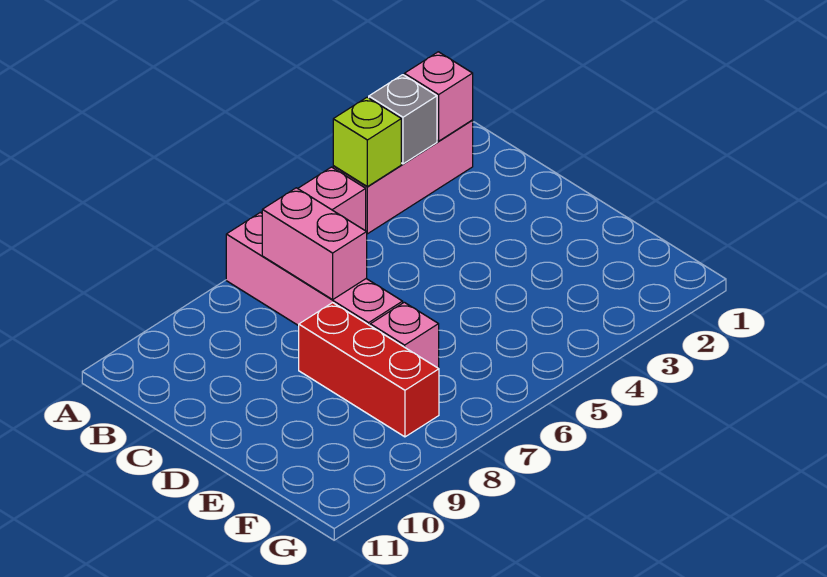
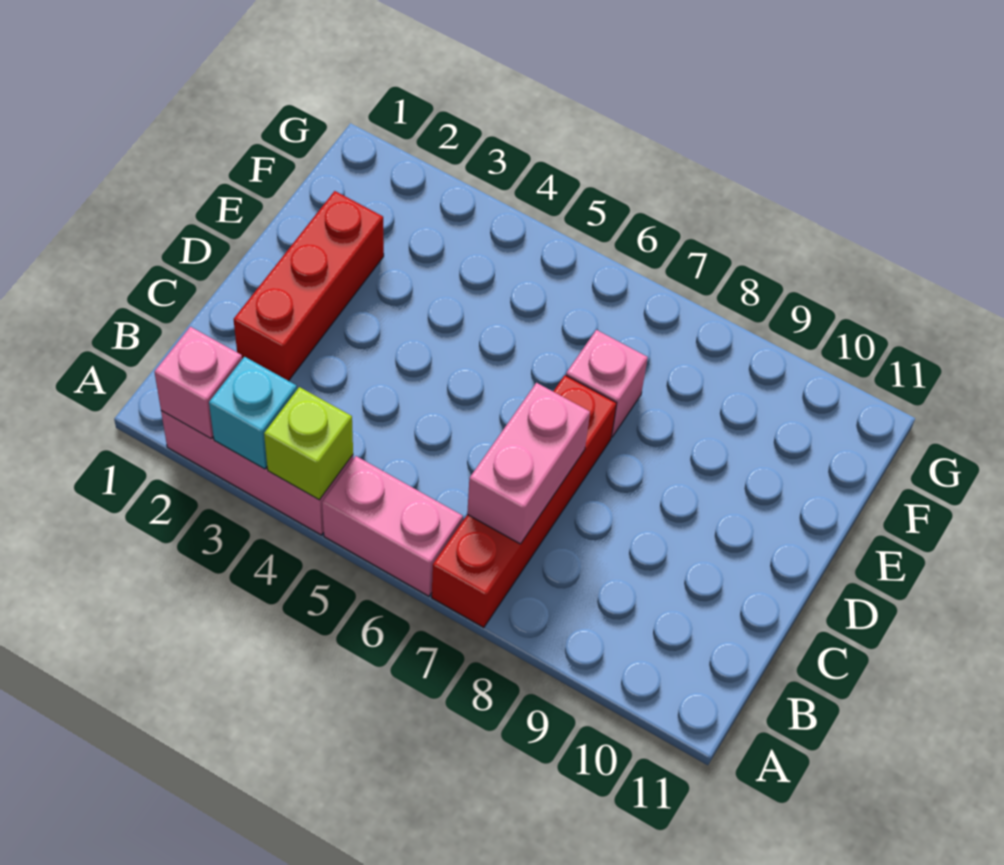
grey 1x1 brick [369,75,437,164] -> cyan 1x1 brick [209,357,297,469]
pink 1x4 brick [226,213,403,326] -> red 1x4 brick [432,375,617,628]
red 1x3 brick [299,303,439,437] -> red 1x3 brick moved to [234,191,384,381]

